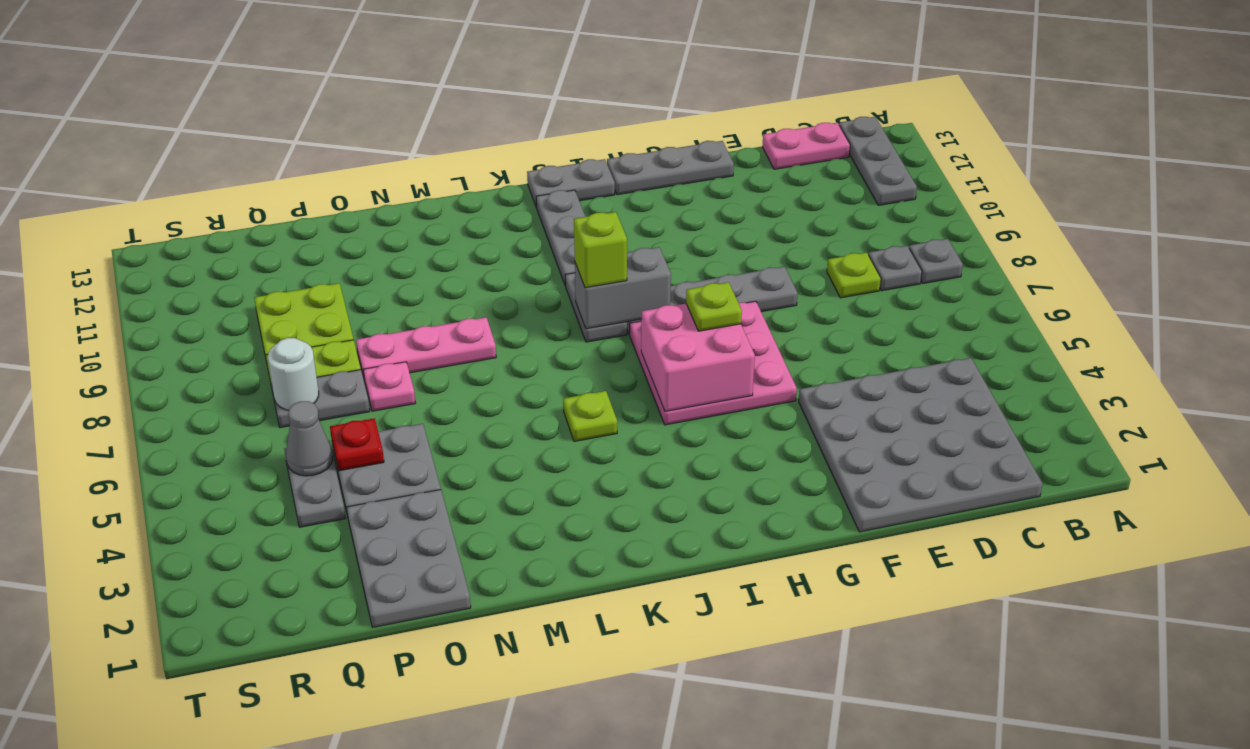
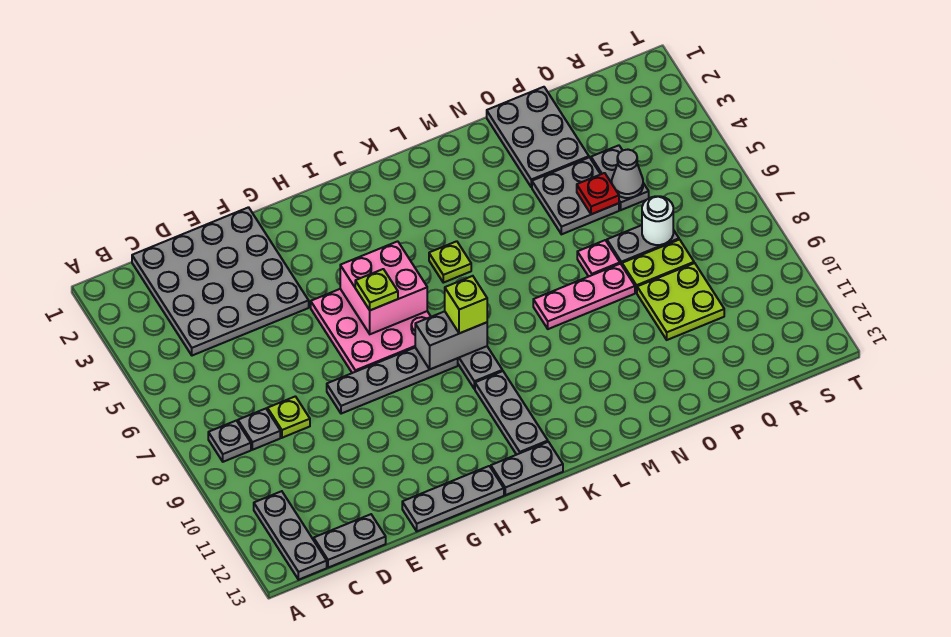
pink 1x2 plate [762,123,850,169] -> grey 1x2 plate [314,514,386,568]

